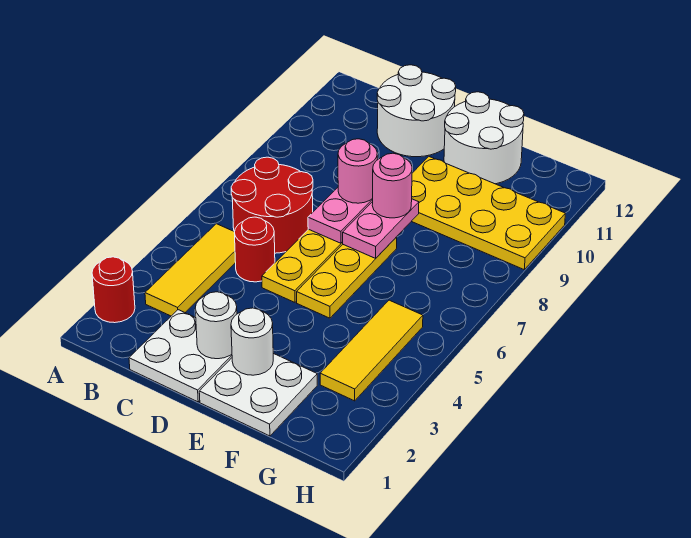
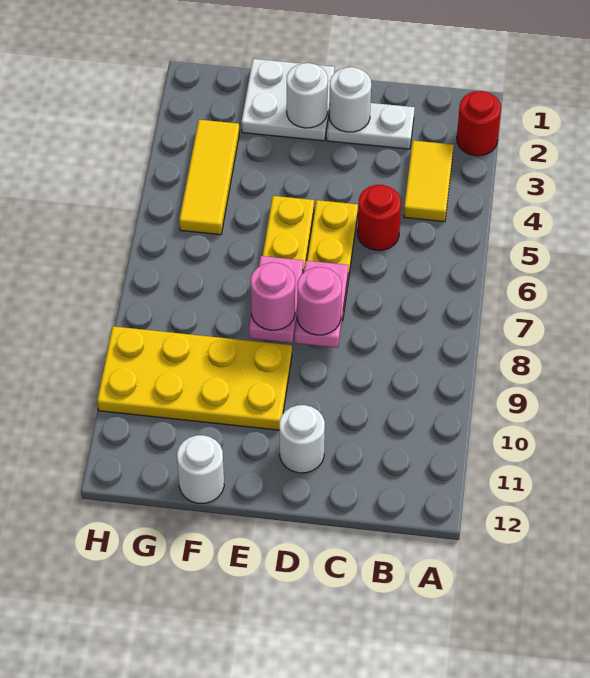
yellow 1x3 tile [145,224,236,316] -> yellow 1x2 tile [404,141,454,222]
red 2x2 round brick [231,157,313,253] -> none
white 2x2 plate [129,310,232,402] -> white 1x2 plate [327,103,415,149]
white 2x2 round brick [377,65,456,157] -> white 1x1 round brick [279,405,325,473]
white 2x2 round brick [444,92,524,184] -> white 1x1 round brick [177,435,224,503]

